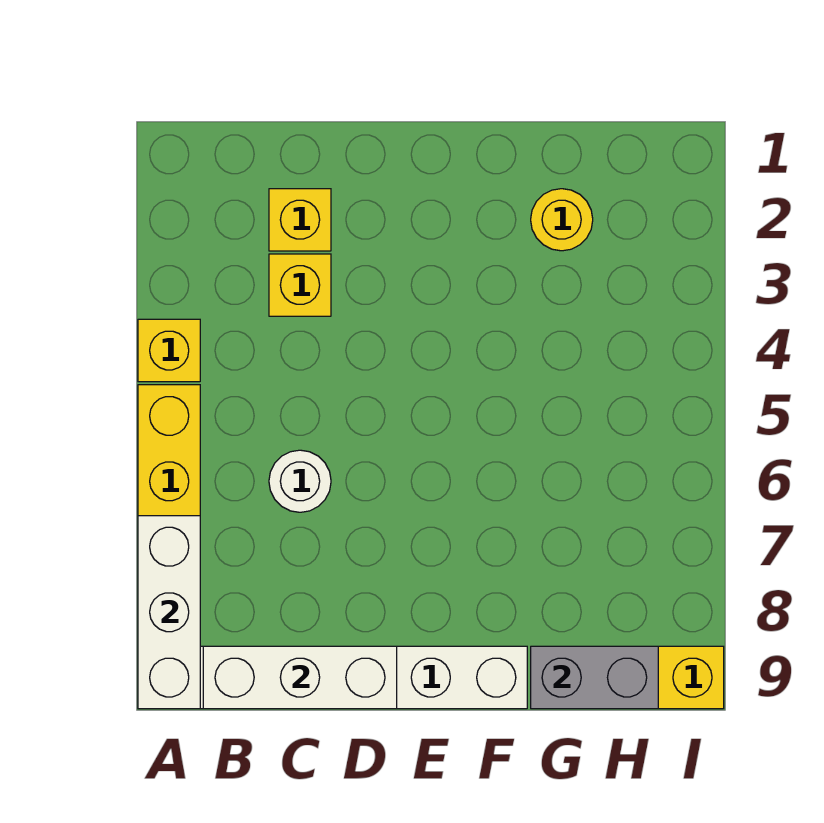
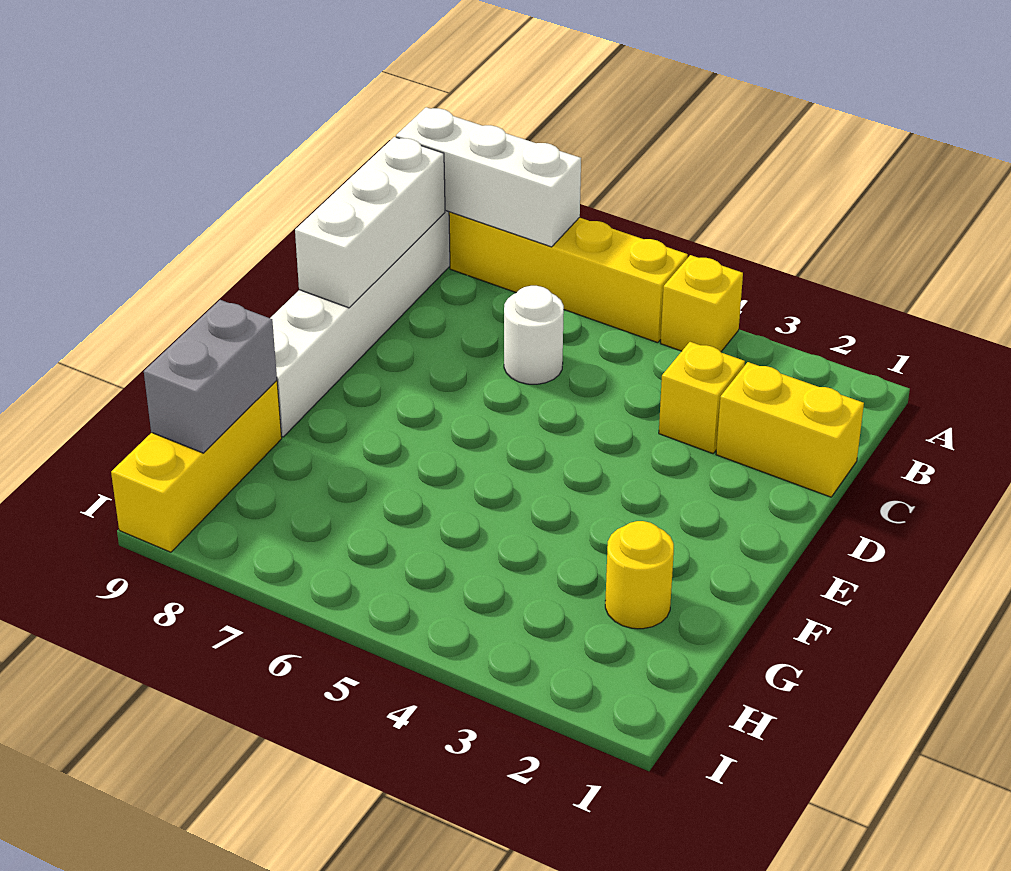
yellow 1x1 brick [269,189,331,251] -> yellow 1x2 brick [716,362,864,497]

